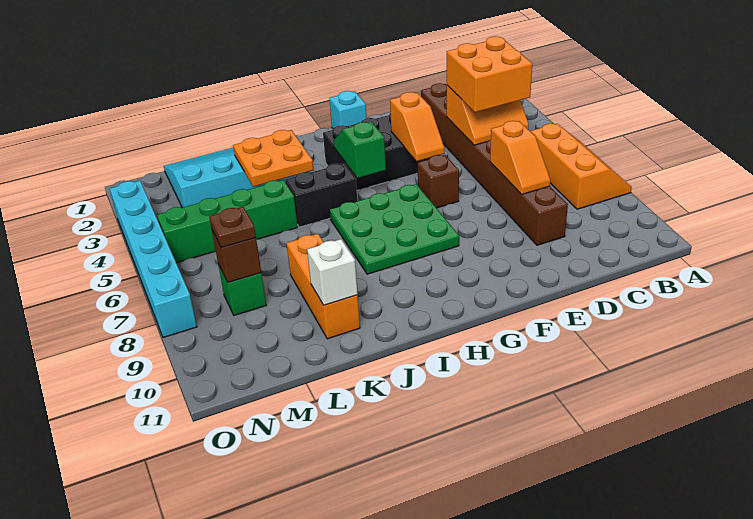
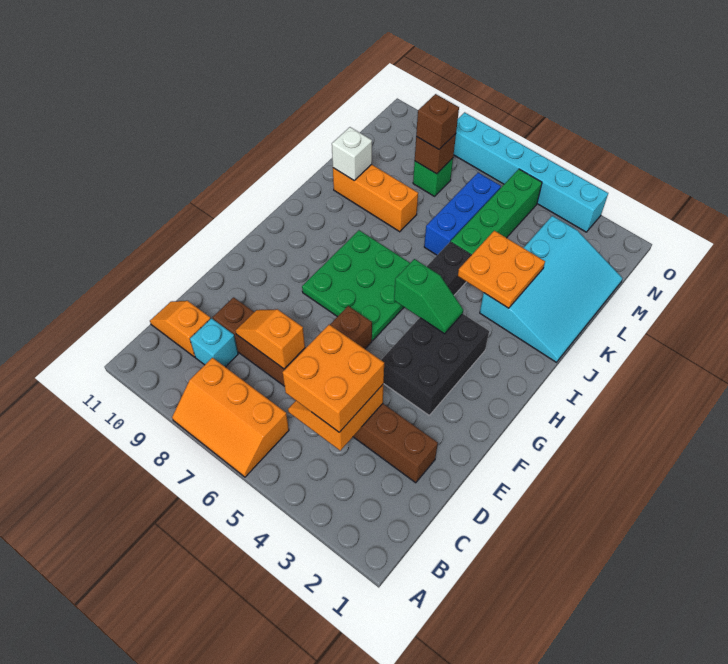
orange 1x2 slope [390,92,444,161] -> orange 1x2 slope moved to [150,301,211,357]
cyan 1x1 brick [329,91,366,128] -> cyan 1x1 brick moved to [190,318,238,367]
none -> blue 1x3 brick [424,173,501,255]
brown 1x1 plate [209,207,256,248] -> brown 1x1 brick [416,94,459,149]

